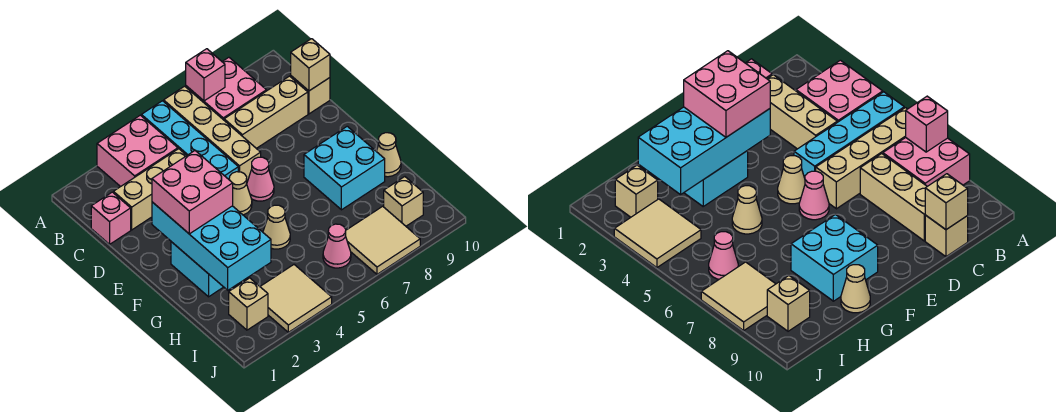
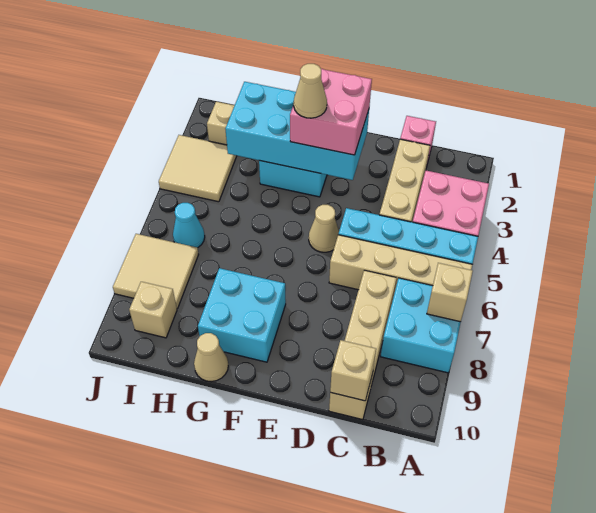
pink 2x2 brick [186,57,266,120] -> cyan 2x2 brick [381,278,461,373]
pink 1x1 brick [186,49,225,101] -> tan 1x1 brick [427,263,473,322]
pink 1x1 cone [247,157,274,201] -> none
tan 1x1 cone [263,205,290,249] -> tan 1x1 cone moved to [294,64,327,118]
pink 1x1 cone [323,224,351,268] -> cyan 1x1 cone [173,203,205,248]

